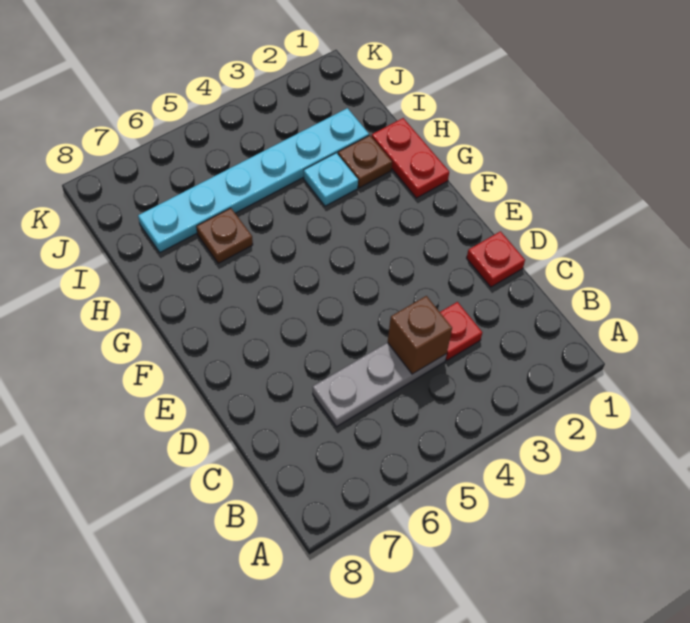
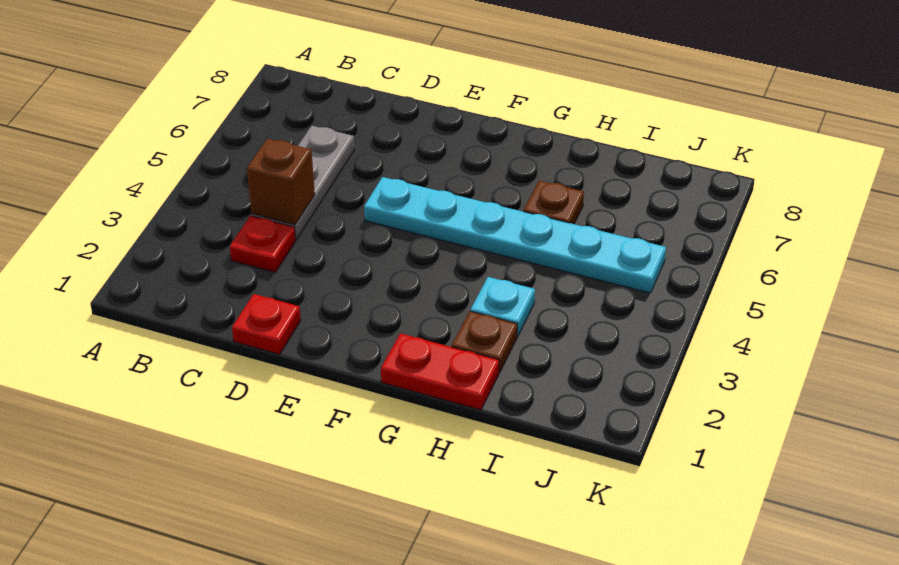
cyan 1x6 plate [138,108,369,252] -> cyan 1x6 plate turned to [364,177,666,293]

